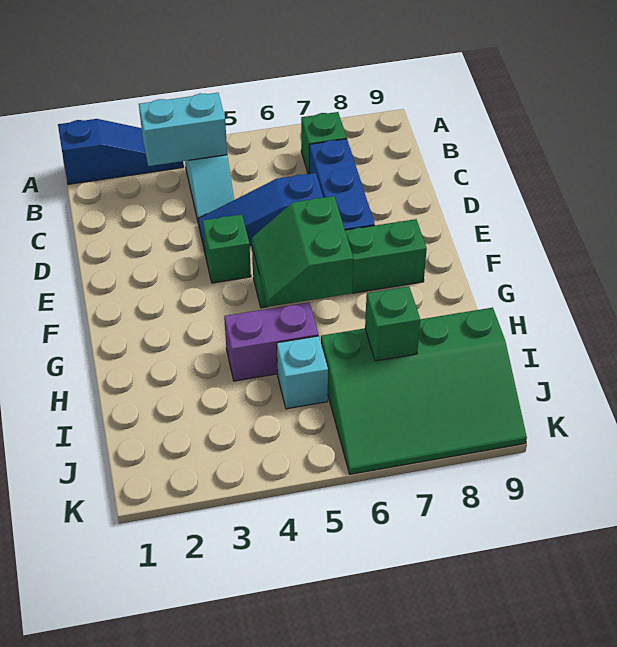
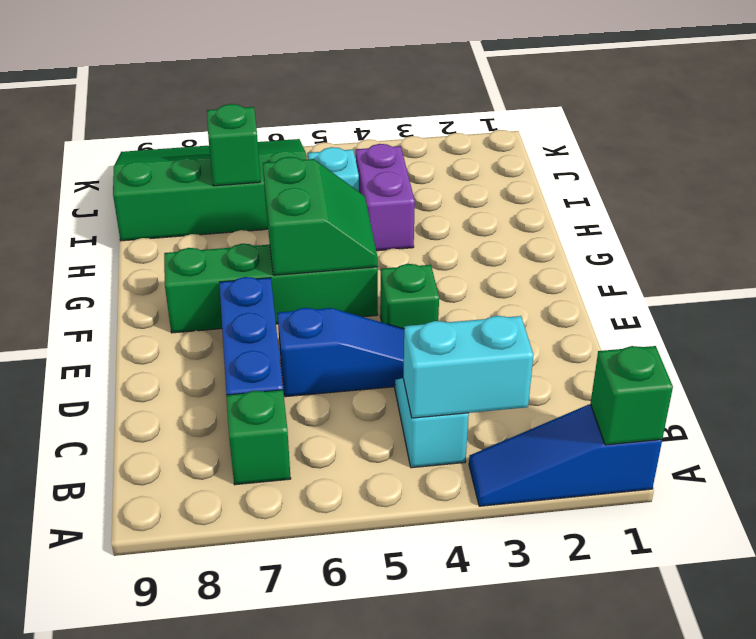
none -> green 1x1 brick [590,346,673,445]
purple 1x2 brick [224,302,318,381] -> purple 1x2 brick turned to [356,144,415,251]

